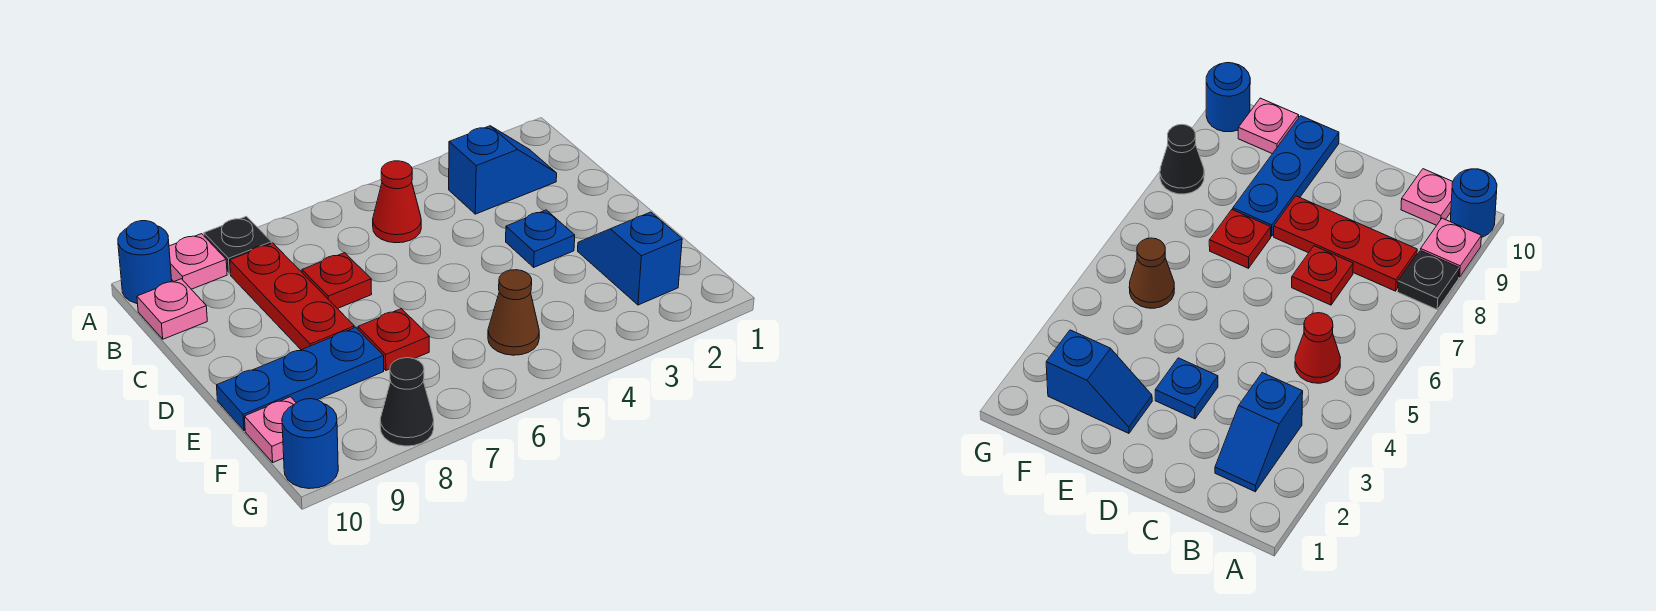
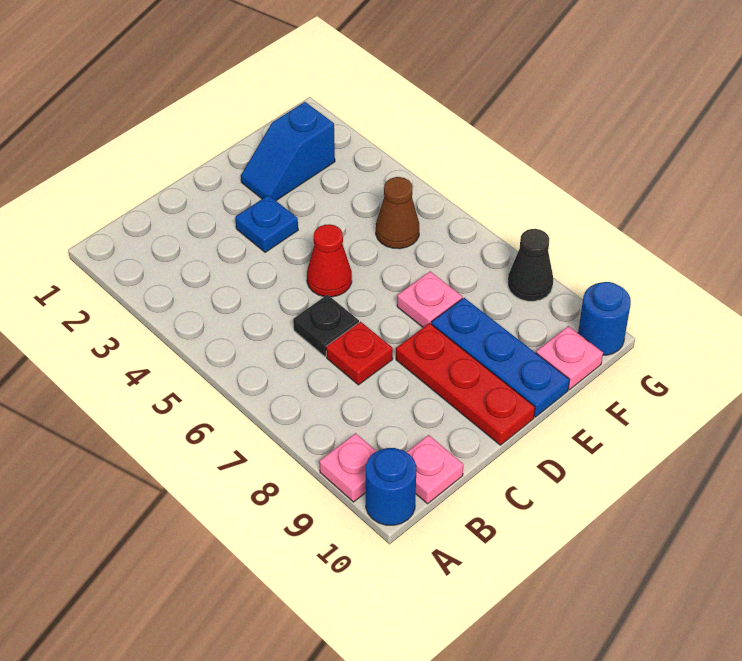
black 1x1 plate [204,216,272,274] -> black 1x1 plate moved to [293,295,359,357]
blue 1x2 slope [449,126,557,214] -> none
red 1x1 cone [373,161,421,243] -> red 1x1 cone moved to [307,224,352,297]
red 1x3 plate [230,243,354,350] -> red 1x3 plate turned to [396,323,535,445]
red 1x1 plate [358,309,429,370] -> pink 1x1 plate [397,271,462,328]

